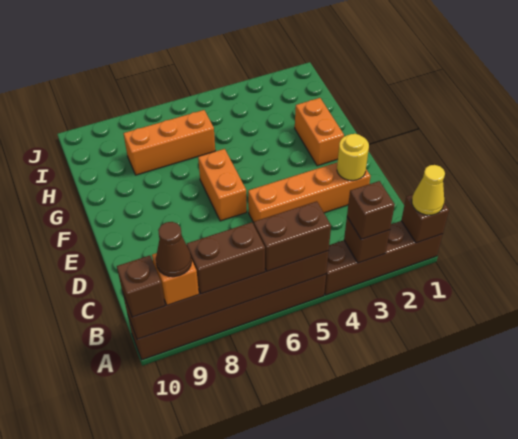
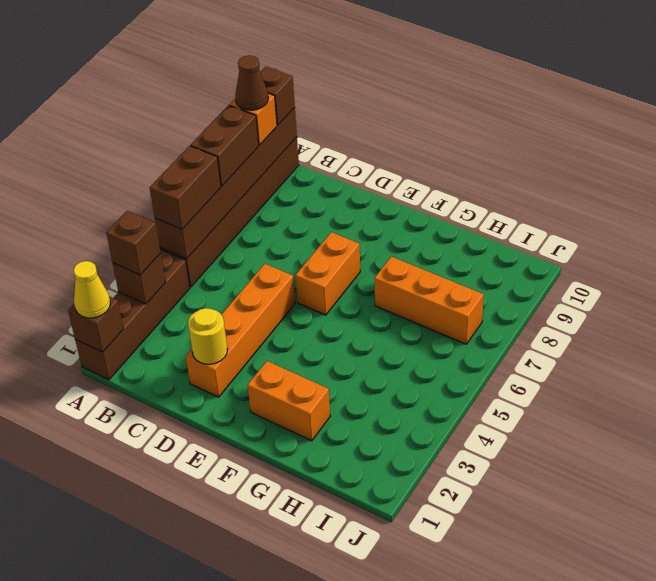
orange 1x2 brick [198,149,247,221] -> orange 1x2 brick turned to [295,232,360,315]
orange 1x3 brick [123,110,215,175] -> orange 1x3 brick turned to [374,257,484,344]

